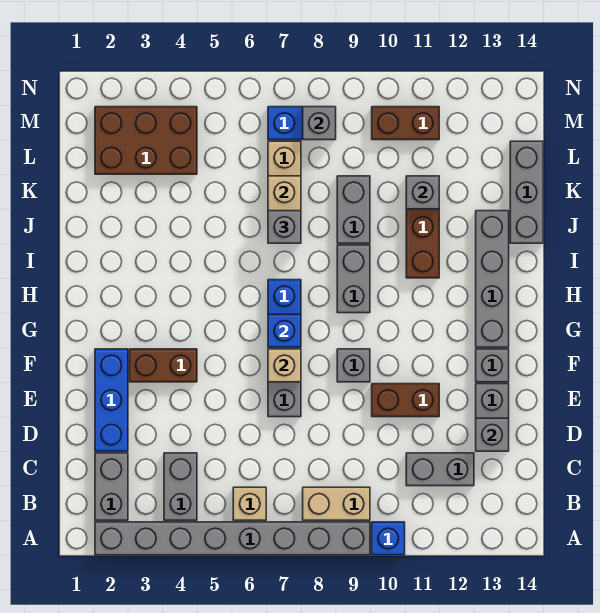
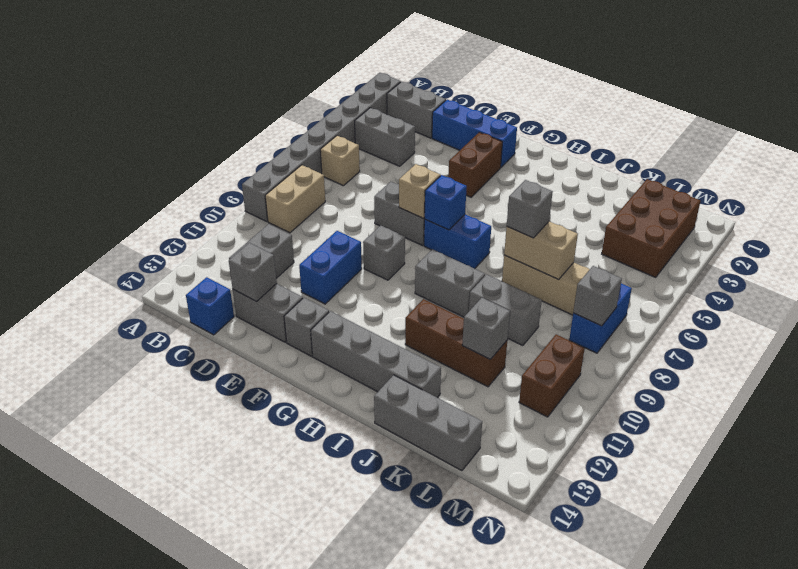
blue 1x1 brick [372,522,405,555] -> blue 1x1 brick moved to [186,277,234,335]
brown 1x2 brick [372,384,439,417] -> blue 1x2 brick [299,231,362,304]

